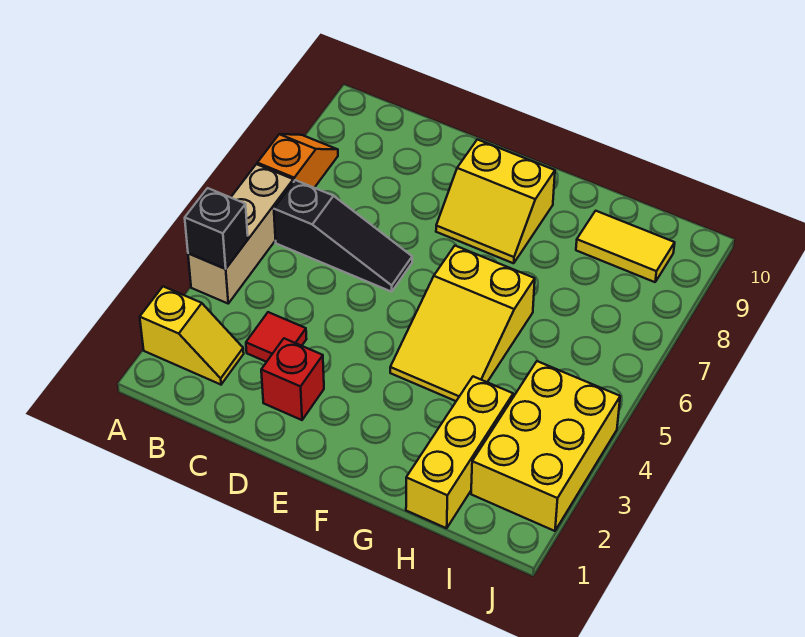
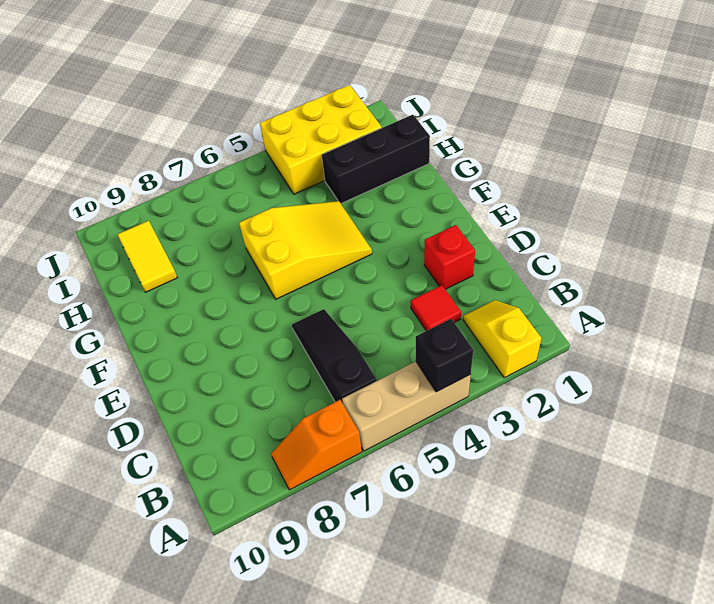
yellow 2x2 slope [436,139,555,263] -> none
yellow 1x3 brick [406,377,513,528] -> black 1x3 brick [322,115,430,203]

